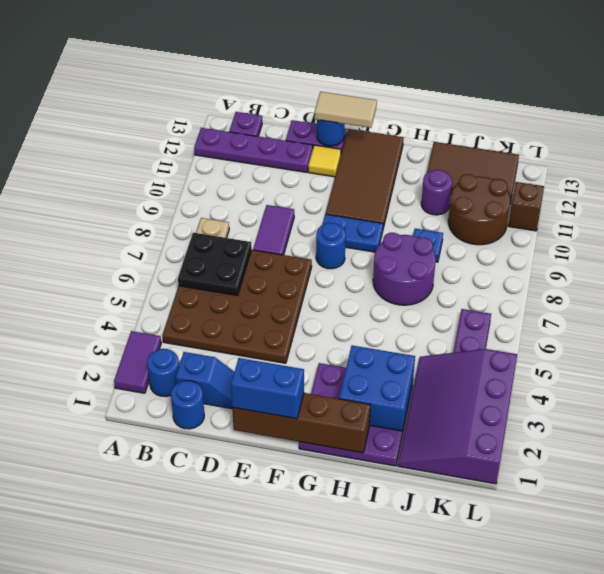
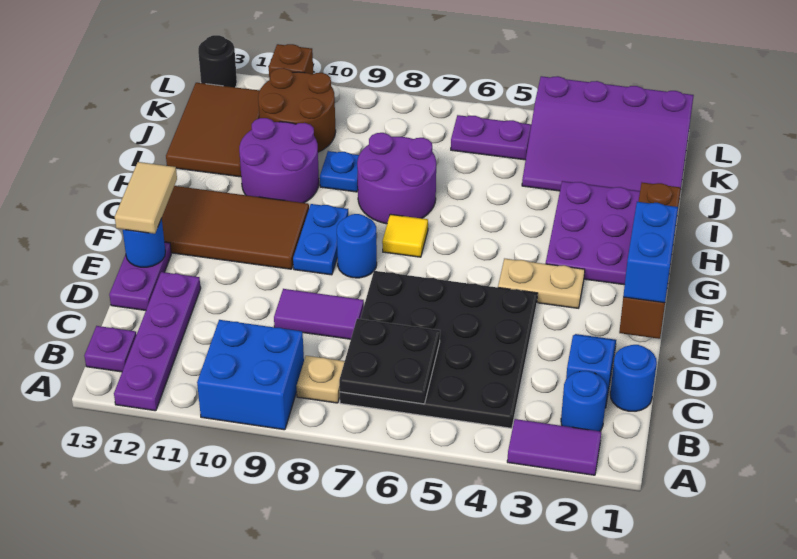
brown 4x4 plate [162,250,312,363] -> black 4x4 plate [340,271,538,428]
yellow 1x1 tile [308,145,341,177] -> yellow 1x1 tile moved to [382,214,428,257]
none -> tan 1x2 plate [498,259,585,308]
blue 2x2 brick [339,345,415,431] -> blue 2x2 brick moved to [197,320,304,430]
purple 1x1 round brick [421,170,452,215] -> purple 2x2 round brick [239,118,319,203]
none -> black 1x1 round brick [198,35,237,87]

